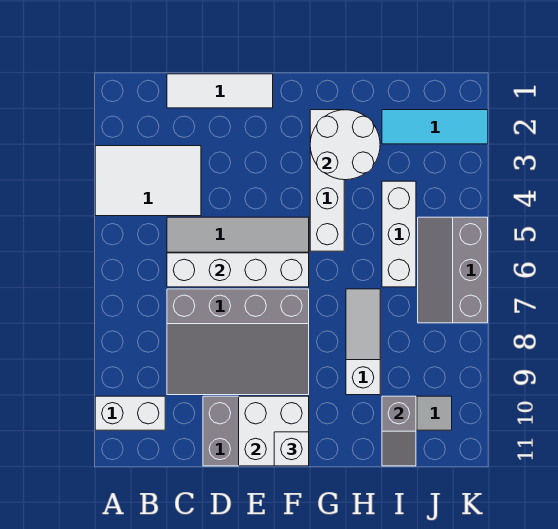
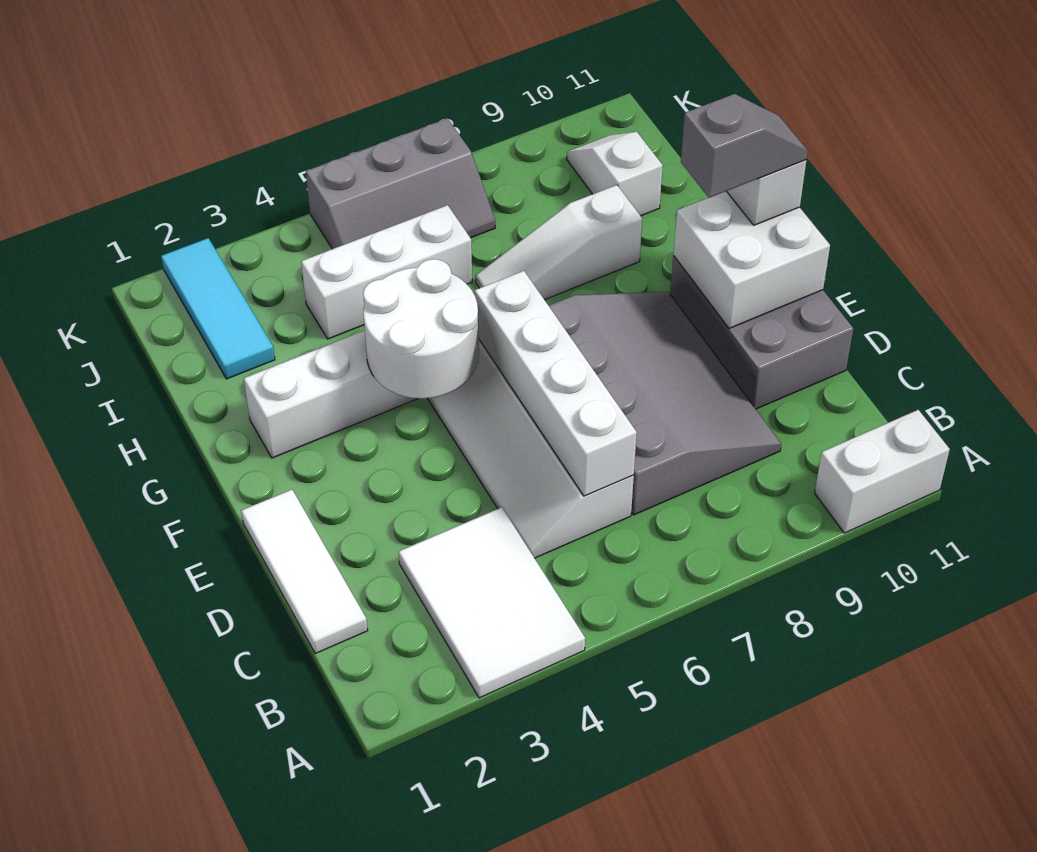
white 1x2 brick [95,396,165,430] -> white 1x2 brick turned to [815,410,950,533]
white 2x2 round brick [310,110,380,180] -> white 2x2 round brick moved to [363,259,479,398]
grey 1x2 slope [382,396,416,466] -> grey 1x2 slope moved to [681,94,808,198]

